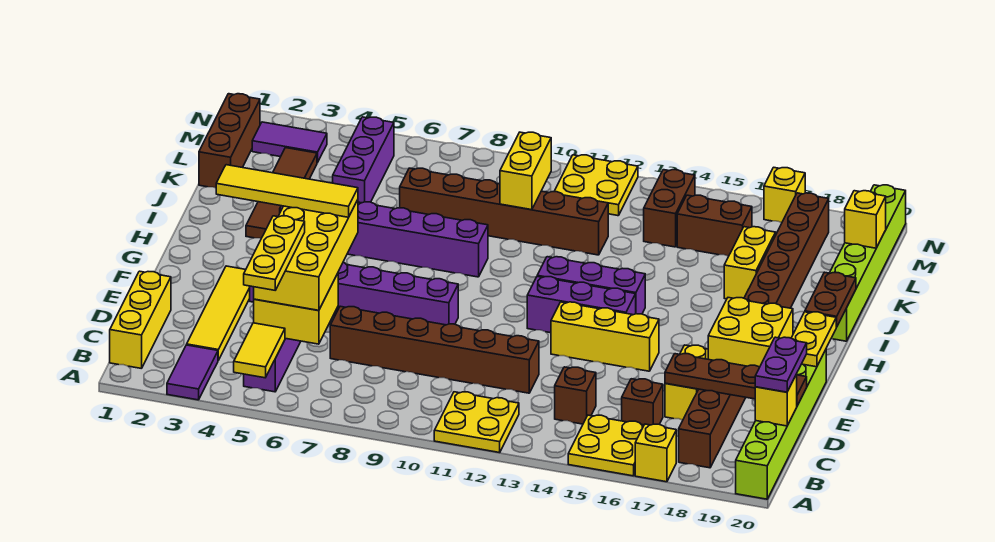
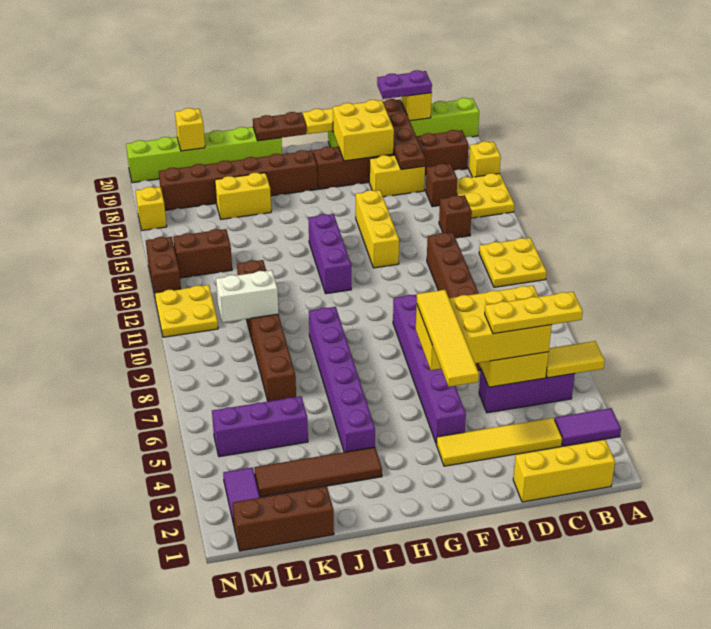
purple 1x3 brick [527,276,636,333] -> none
yellow 1x2 brick [500,132,551,210] -> white 1x2 brick [216,270,279,322]
brown 1x2 brick [677,195,752,256] -> brown 1x2 brick moved to [146,237,181,296]

